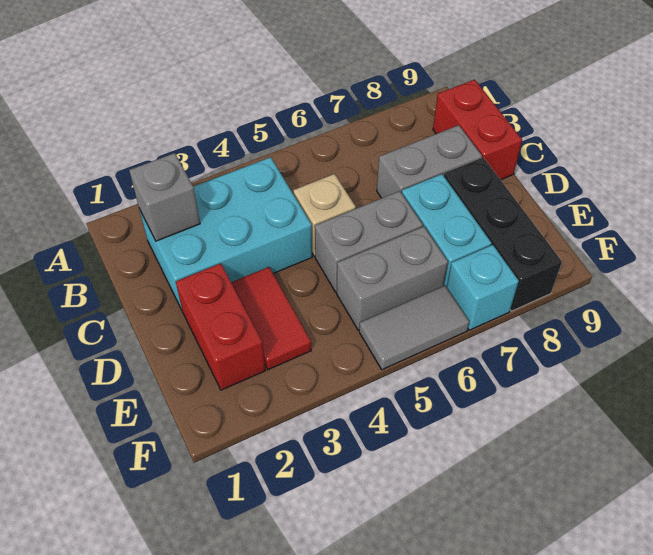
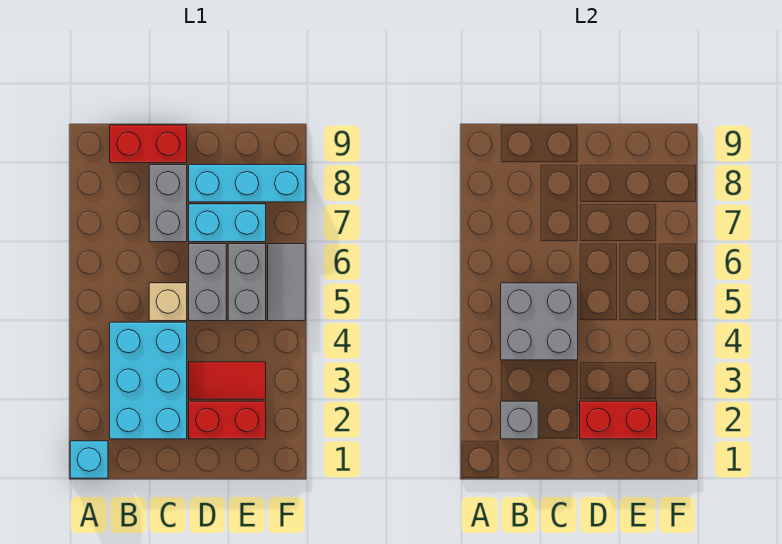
none -> grey 2x2 brick [501,283,578,360]
none -> red 1x2 brick [580,401,657,439]
black 1x3 brick [444,157,562,311] -> cyan 1x3 brick [189,165,305,202]
cyan 1x1 brick [447,245,519,330] -> cyan 1x1 brick moved to [70,441,108,478]

